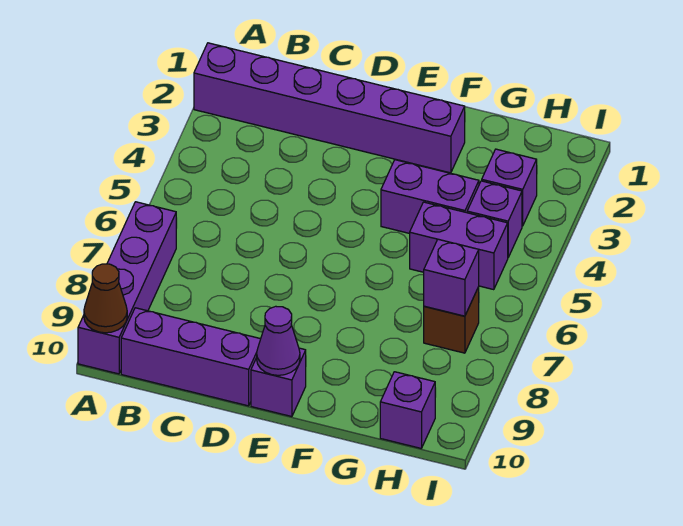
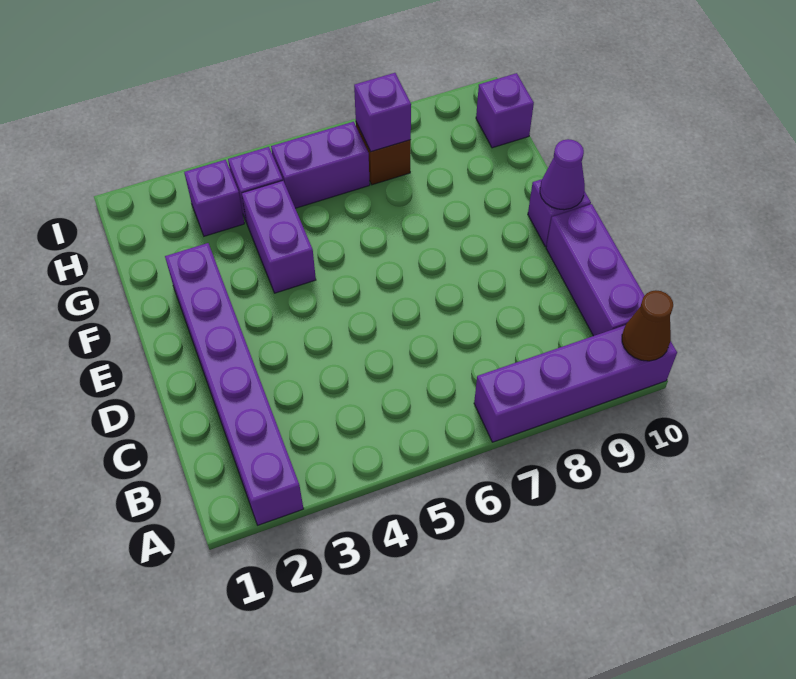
purple 1x2 brick [410,202,508,290] -> purple 1x2 brick turned to [271,122,370,208]

